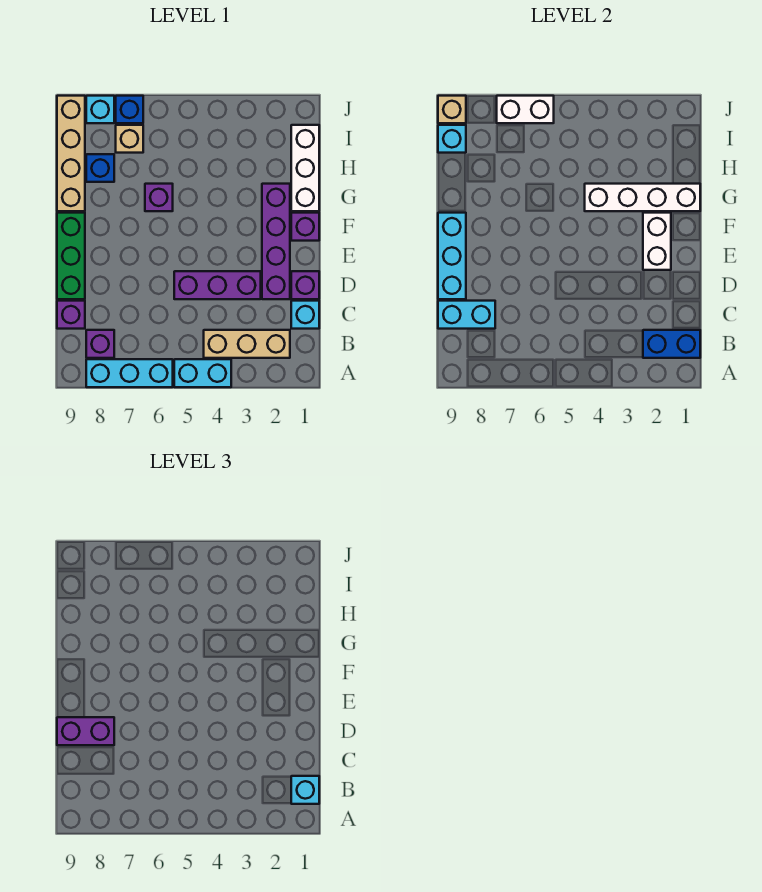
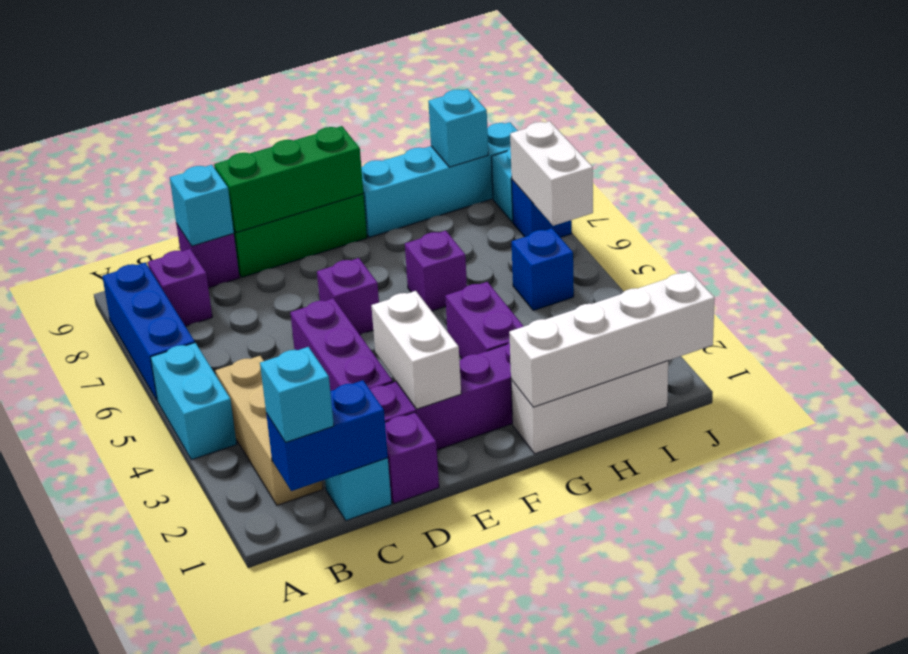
cyan 1x3 brick [86,359,173,387] -> blue 1x3 brick [102,263,195,400]
blue 1x2 brick [643,330,700,358] -> blue 1x2 brick turned to [266,380,388,491]
cyan 1x2 brick [438,301,495,329] -> cyan 1x1 brick [170,165,234,246]
purple 1x2 brick [57,717,114,745] -> purple 1x2 brick moved to [445,282,524,358]
cyan 1x3 brick [438,213,466,299] -> green 1x3 brick [214,126,364,233]
white 1x2 brick [643,213,671,270] -> white 1x2 brick turned to [371,291,461,409]
purple 1x1 brick [291,213,319,241] -> purple 1x1 brick moved to [317,258,379,334]
white 1x4 brick [585,184,700,211] -> white 1x4 brick turned to [509,271,715,407]
tan 1x4 brick [57,96,85,211] -> cyan 1x4 brick [361,122,518,237]
blue 1x1 brick [86,154,114,182] -> blue 1x1 brick moved to [512,228,574,310]
tan 1x1 brick [116,125,143,153] -> none
tan 1x1 brick [438,96,466,123] -> none

